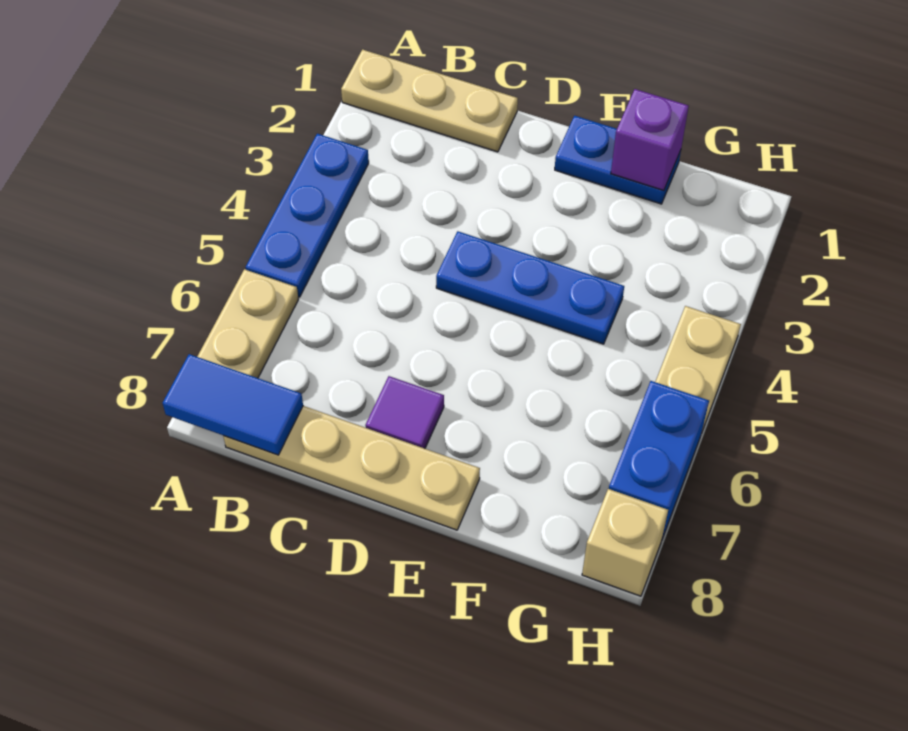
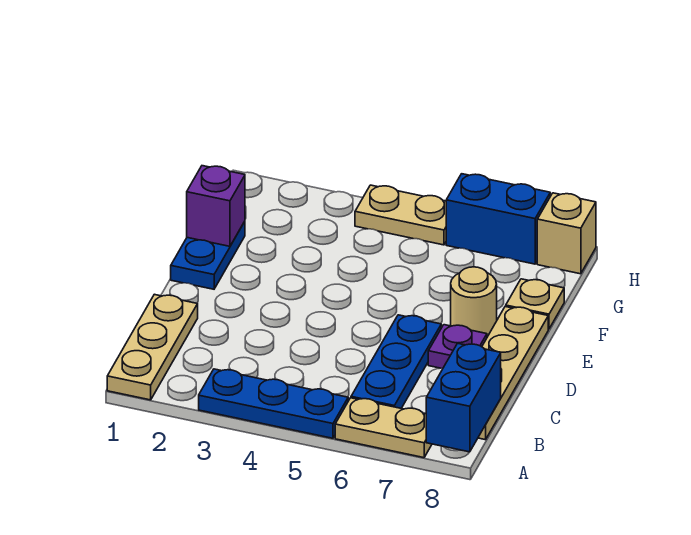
blue 1x2 tile [163,354,303,455] -> blue 1x2 brick [426,343,501,452]
blue 1x3 plate [436,231,624,344] -> blue 1x3 plate moved to [351,315,441,408]
purple 1x1 tile [365,376,444,449] -> purple 1x1 plate [428,325,487,368]
none -> tan 1x1 round brick [451,267,497,337]
none -> tan 1x1 plate [506,279,564,329]

